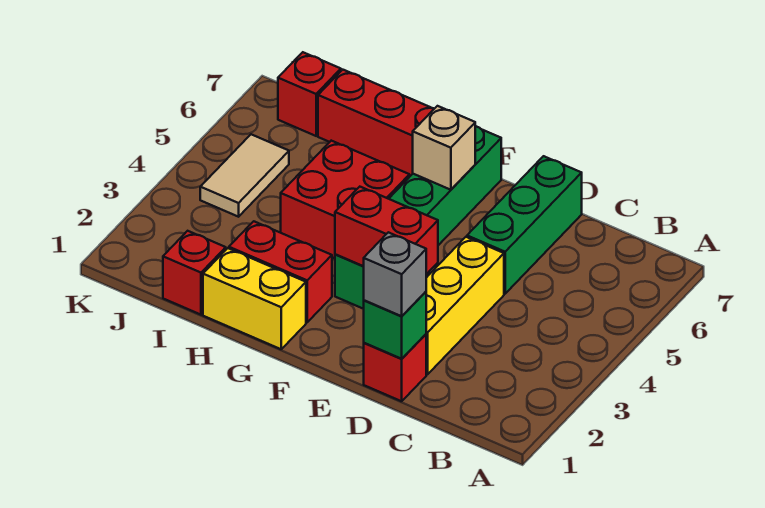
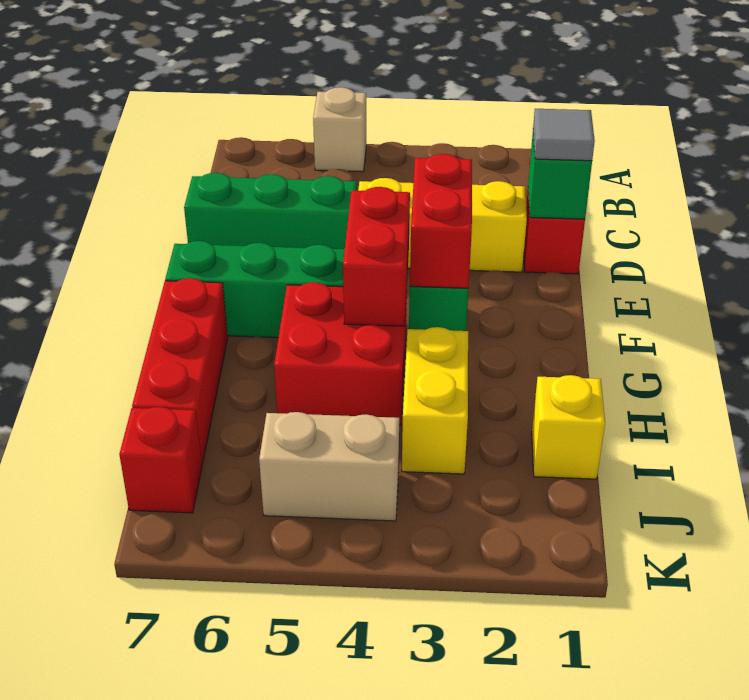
grey 1x1 brick [363,232,426,316] -> grey 1x1 tile [533,109,595,161]
tan 1x1 brick [413,106,475,190] -> tan 1x1 brick moved to [313,87,366,172]
yellow 1x2 brick [203,248,306,349] -> yellow 1x2 brick moved to [402,327,468,474]
red 1x2 brick [229,221,332,322] -> red 1x2 brick moved to [343,187,410,326]
red 1x1 brick [163,231,226,315] -> yellow 1x1 brick [532,375,605,479]
tan 1x2 tile [200,134,289,217] -> tan 1x2 brick [259,412,399,521]

